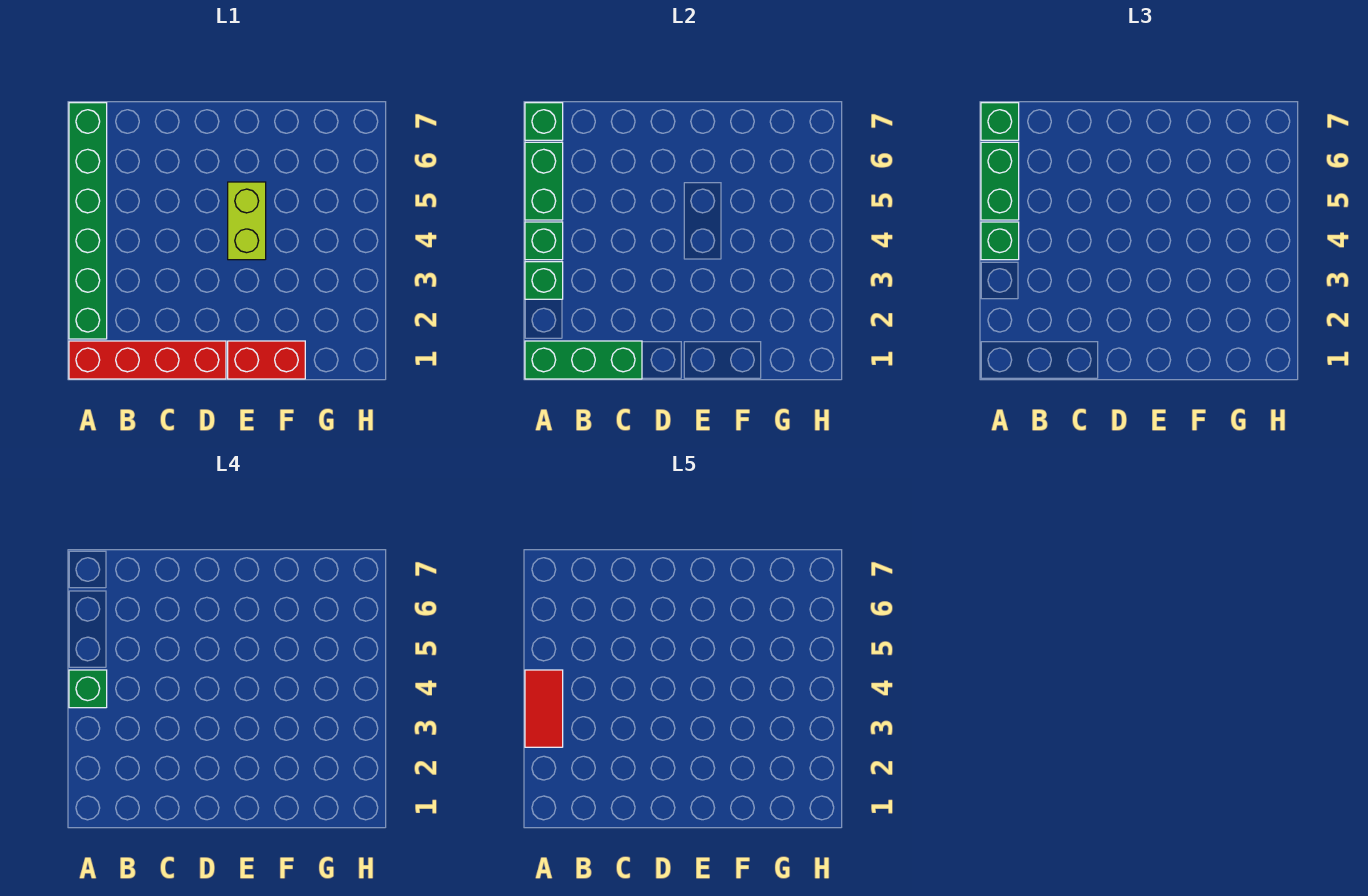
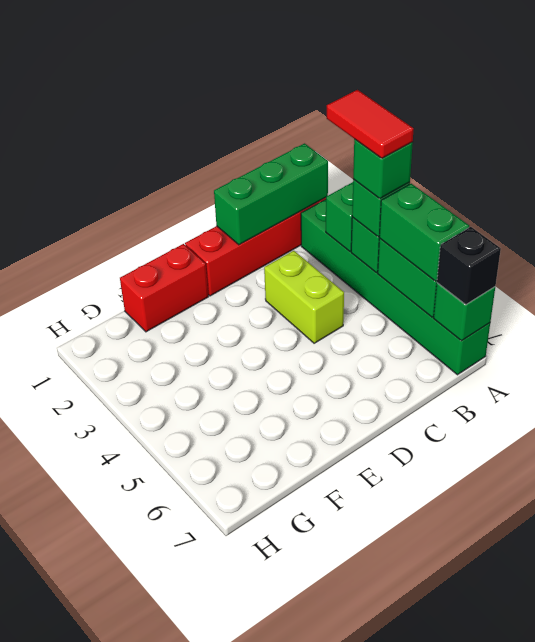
green 1x1 brick [981,103,1019,140] -> black 1x1 brick [437,227,501,305]
lime 1x2 brick [228,182,266,260] -> lime 1x2 brick moved to [264,251,344,343]

